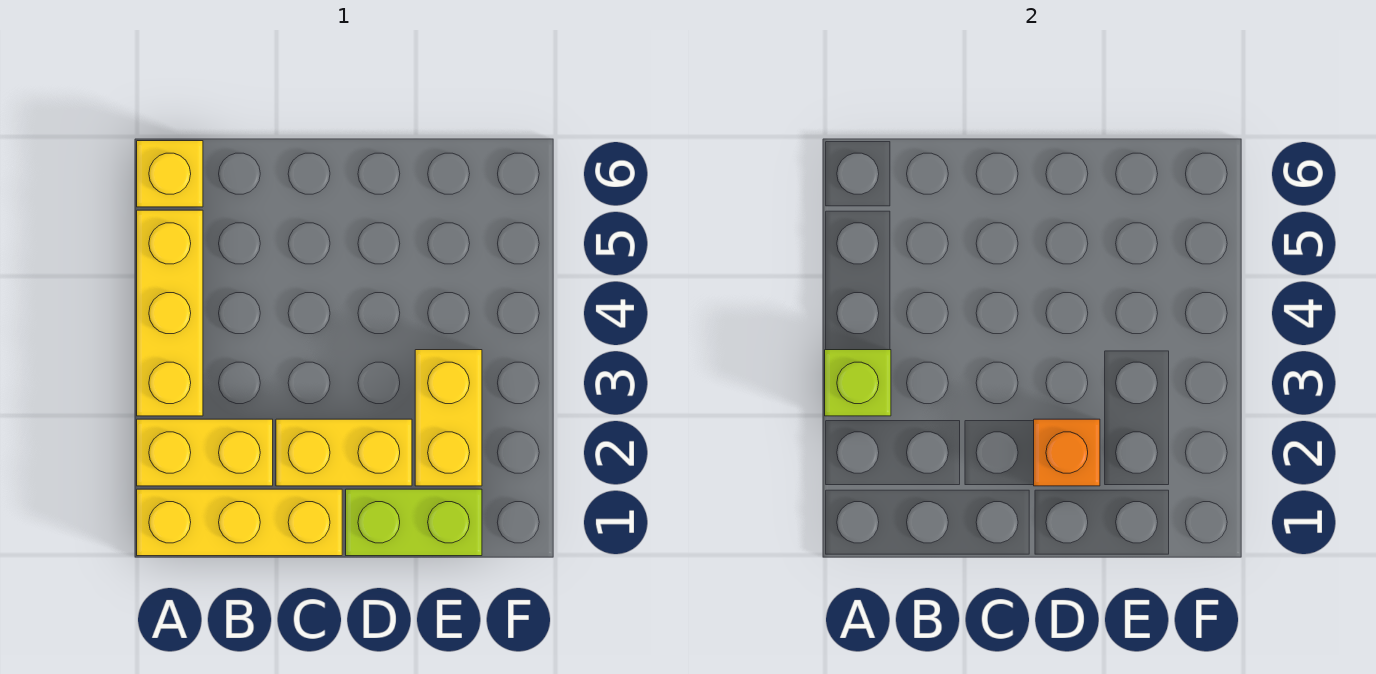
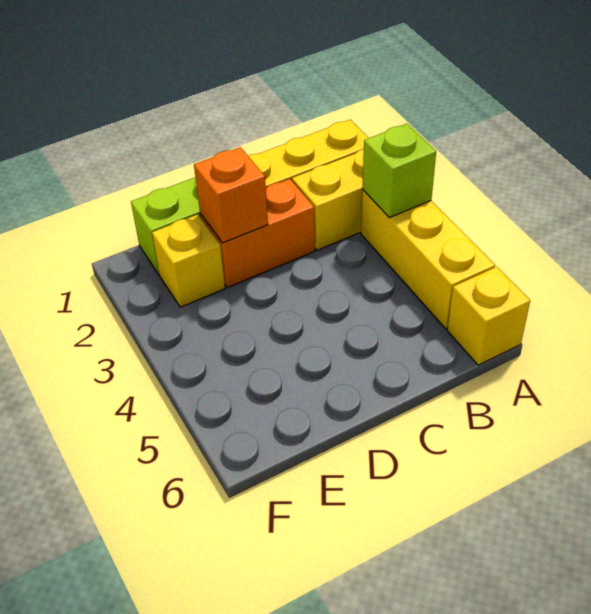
yellow 1x2 brick [276,419,412,486] -> orange 1x2 brick [200,179,315,288]
yellow 1x2 brick [415,350,482,486] -> yellow 1x1 brick [152,214,225,307]

